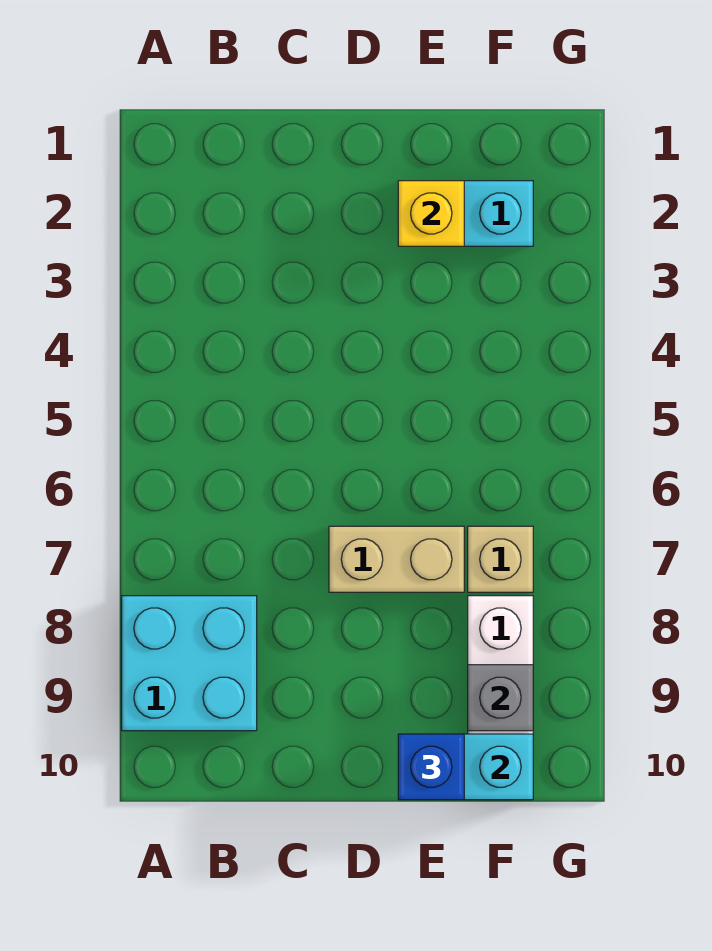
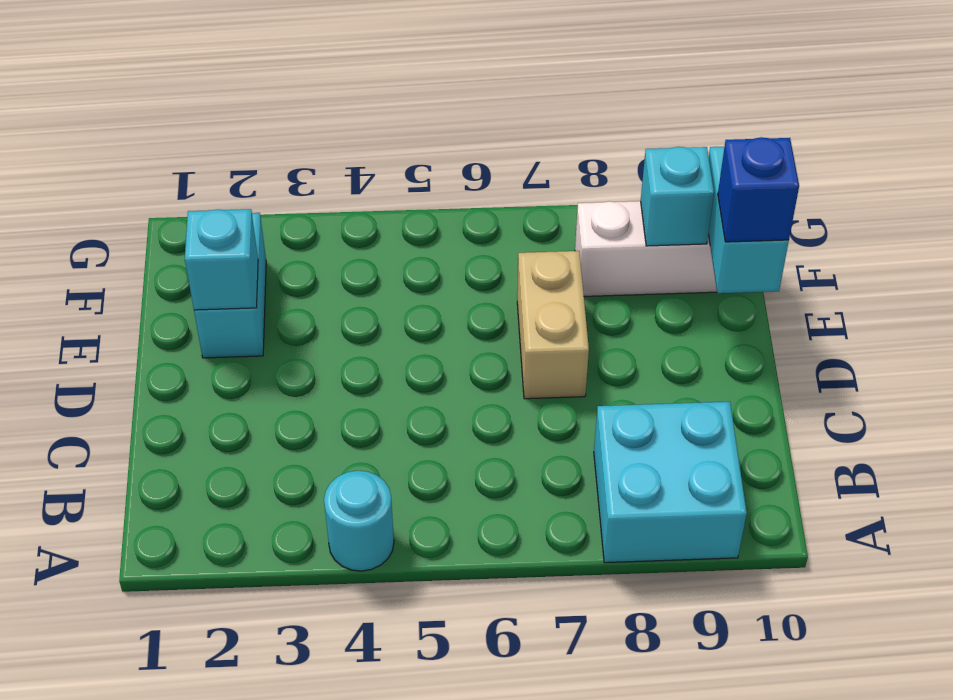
none -> cyan 1x1 round brick [324,471,394,571]
yellow 1x1 brick [398,181,464,246] -> cyan 1x1 brick [185,209,258,310]
tan 1x1 brick [468,526,533,592] -> none
grey 1x1 brick [468,665,533,731] -> cyan 1x1 brick [641,147,714,246]

